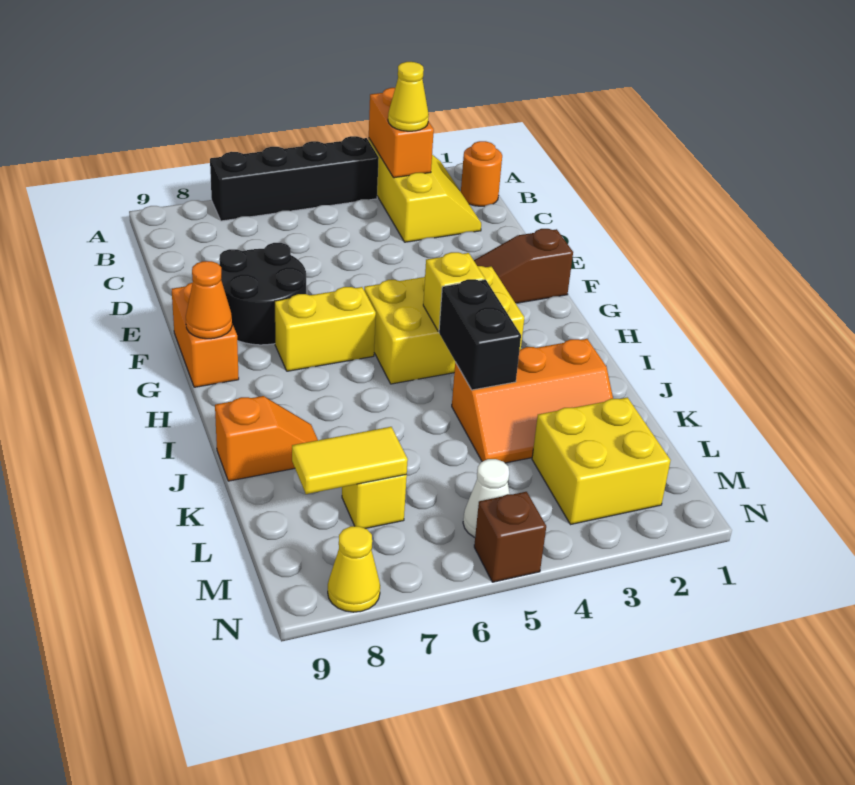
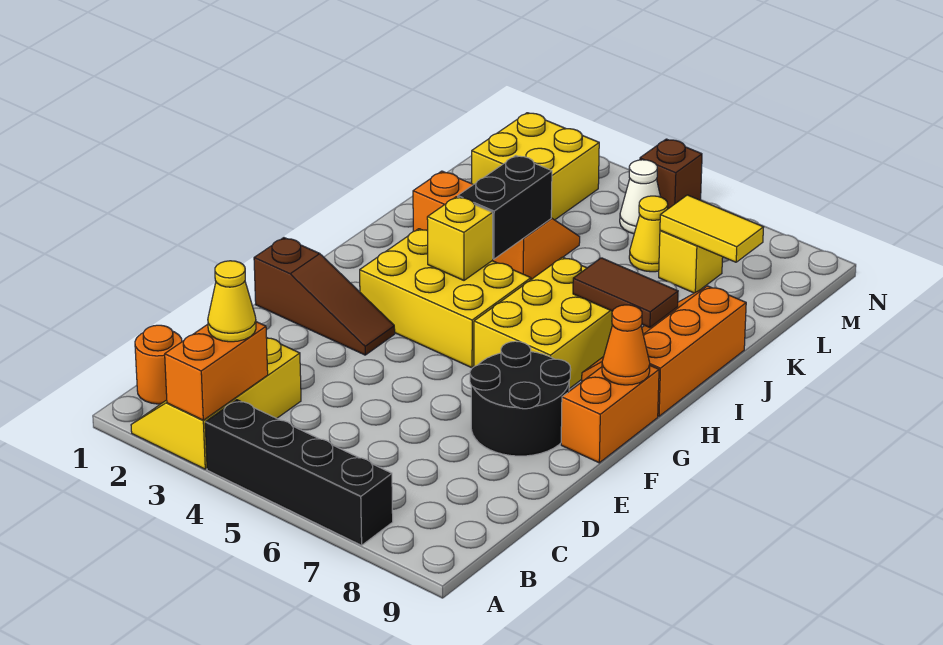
yellow 1x2 brick [275,287,376,371] -> yellow 2x3 brick [474,257,612,389]
none -> brown 1x2 tile [573,258,678,327]
orange 1x2 slope [215,396,318,481] -> orange 2x3 slope [582,286,746,416]
yellow 1x1 cone [328,526,380,612] -> yellow 1x1 cone moved to [629,196,668,272]

